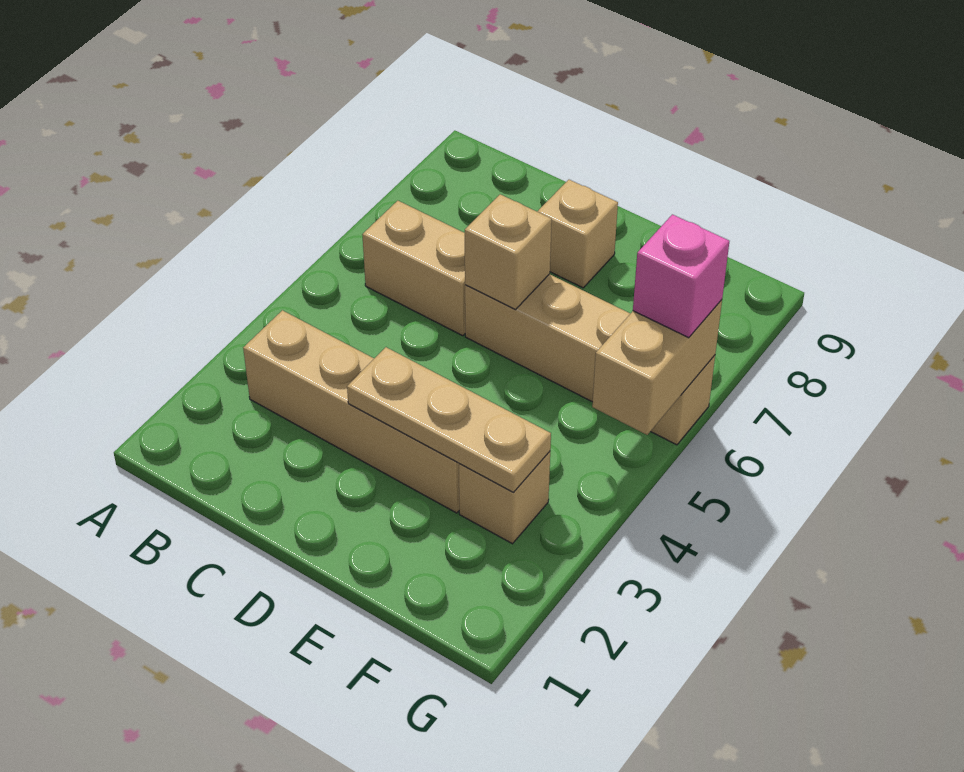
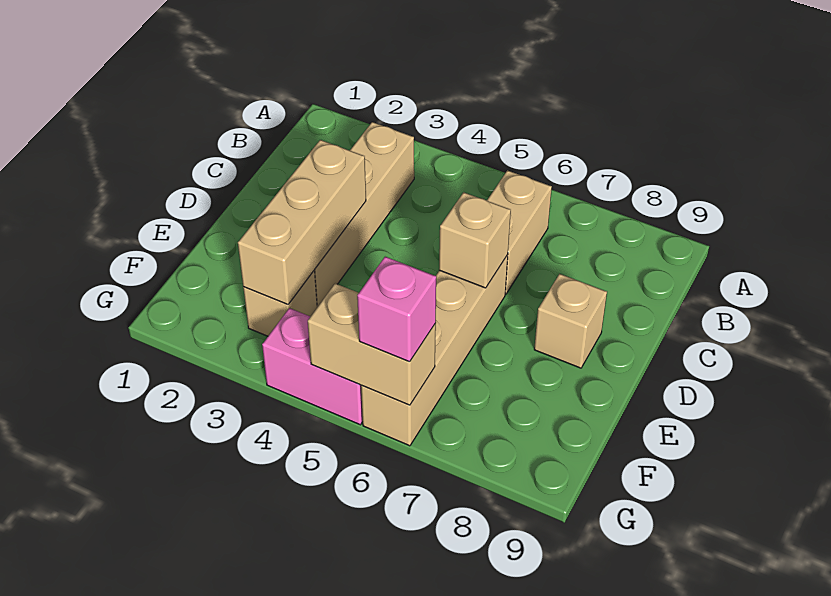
tan 1x3 plate [347,347,551,492] -> tan 1x3 brick [238,140,366,304]
none -> pink 1x2 brick [262,308,363,425]

